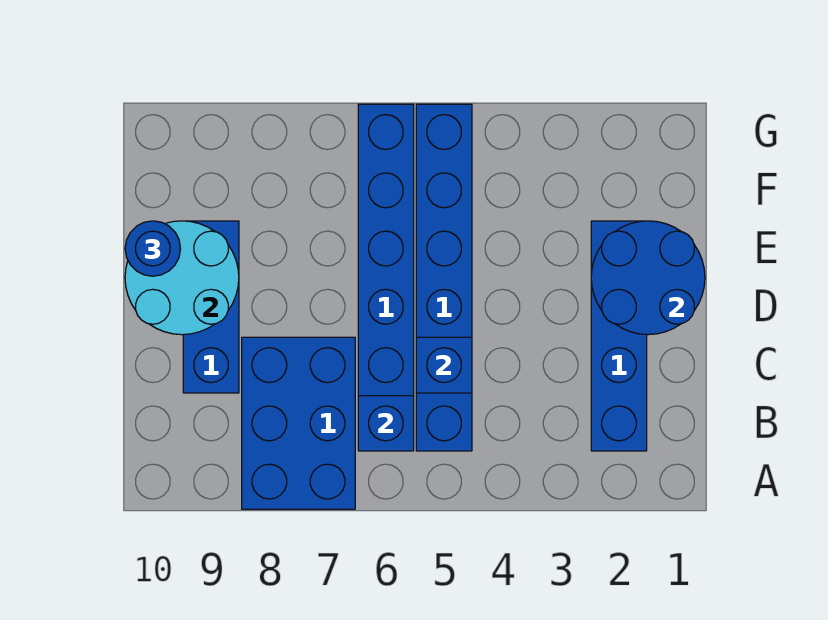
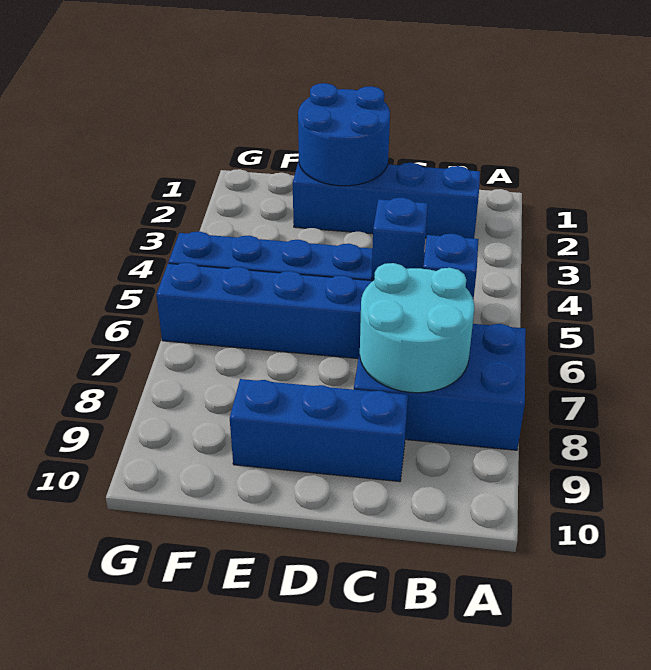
cyan 2x2 round brick [125,221,239,335] -> cyan 2x2 round brick moved to [360,263,474,393]
blue 1x1 round brick [125,221,181,276] -> none

